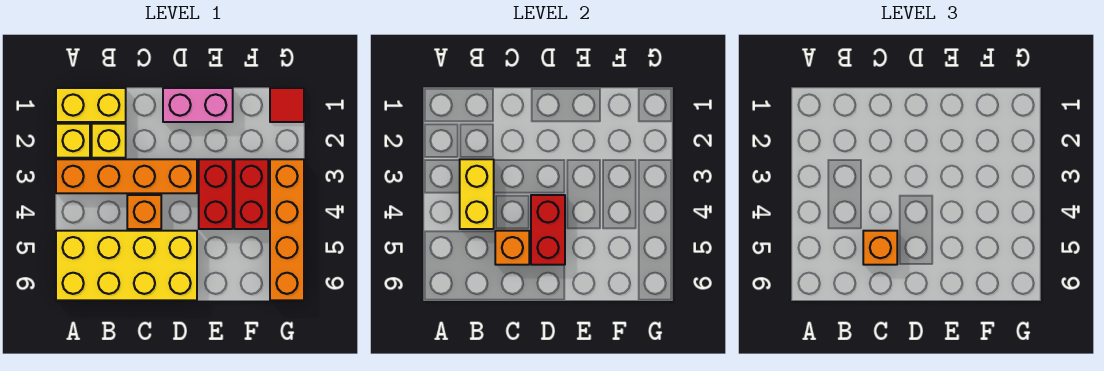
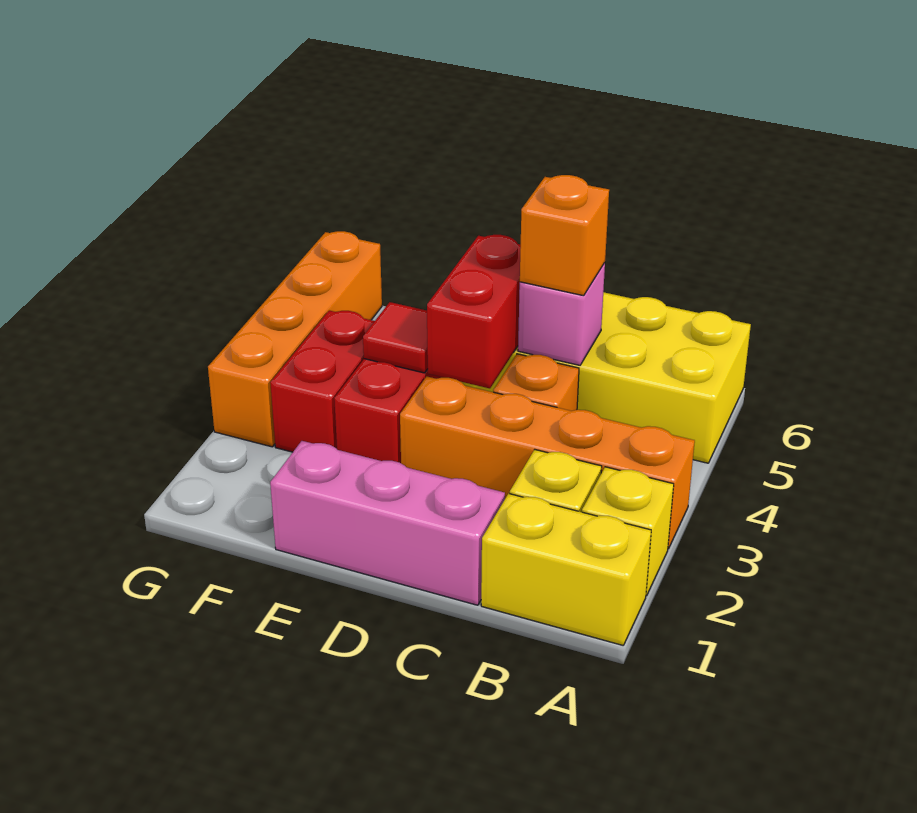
yellow 1x2 brick [460,159,494,229] -> none
orange 1x1 brick [495,231,529,265] -> pink 1x1 brick [518,263,605,365]
pink 1x2 brick [163,88,233,122] -> pink 1x3 brick [270,441,505,605]
red 1x1 tile [270,88,304,122] -> red 1x1 tile moved to [363,302,428,373]

